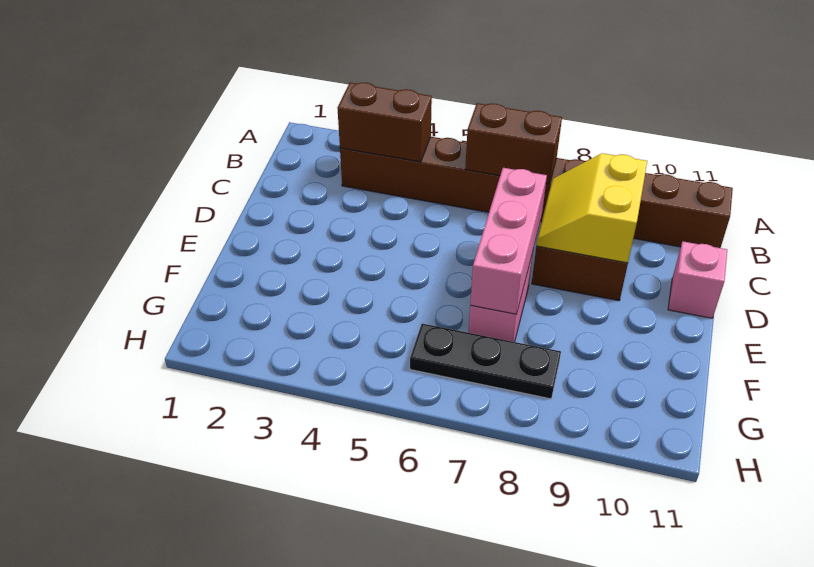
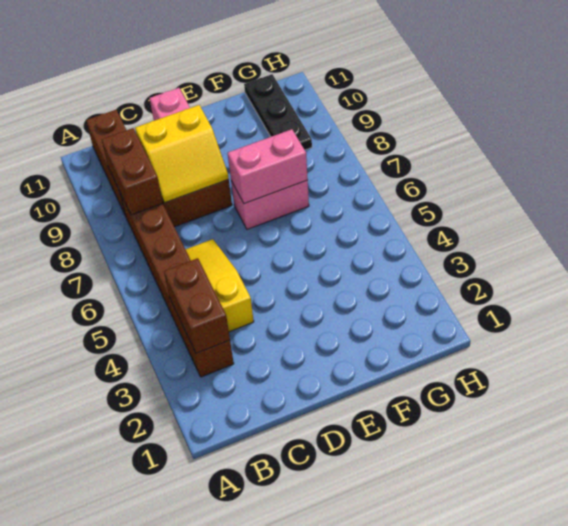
brown 1x2 brick [465,103,562,184] -> brown 1x2 brick moved to [102,128,163,215]
none -> yellow 1x3 slope [185,239,254,332]
pink 1x3 brick [470,168,547,314] -> pink 1x2 brick [228,129,308,204]
black 1x3 plate [410,324,561,399] -> black 1x3 plate moved to [244,74,312,150]

